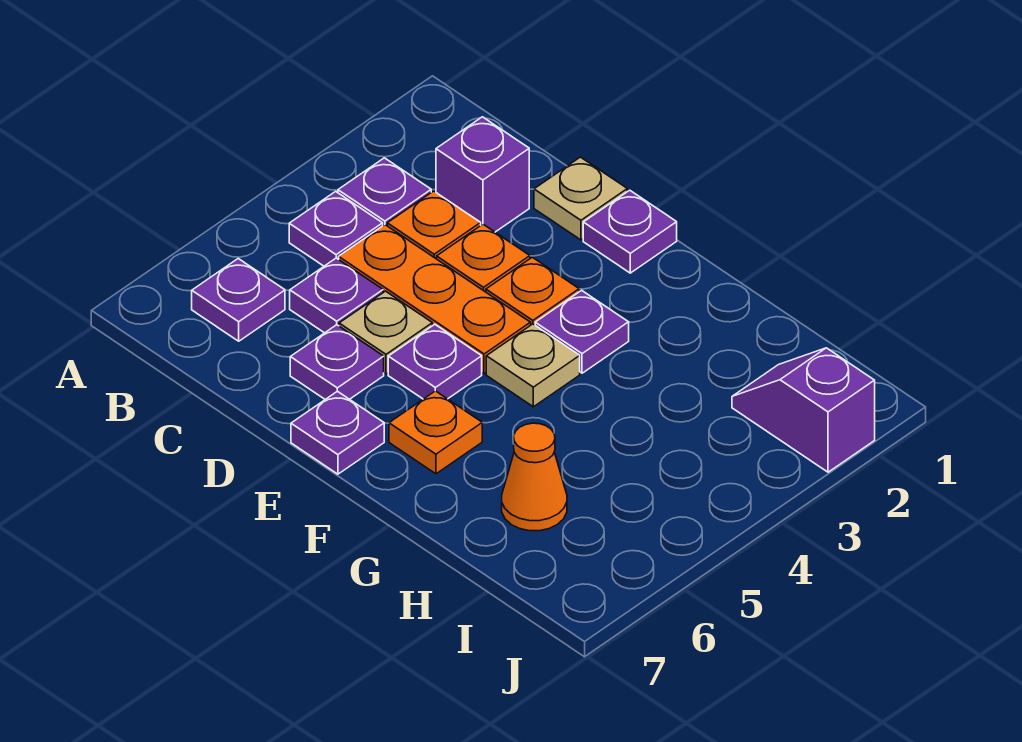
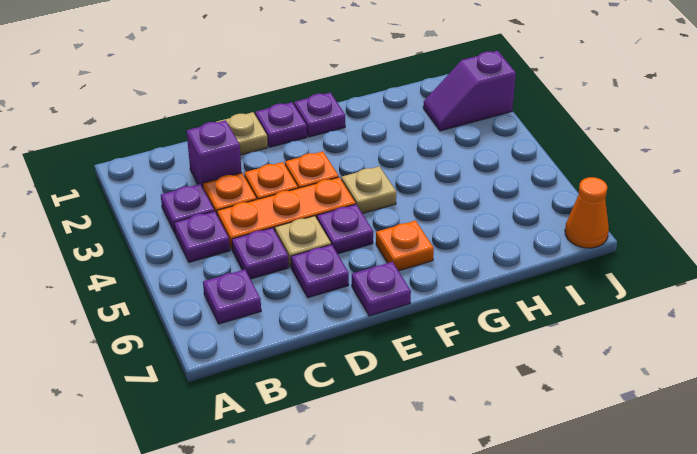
purple 1x1 plate [535,290,629,373] -> purple 1x1 plate moved to [294,93,345,137]
orange 1x1 cone [502,423,567,531] -> orange 1x1 cone moved to [565,177,609,248]

